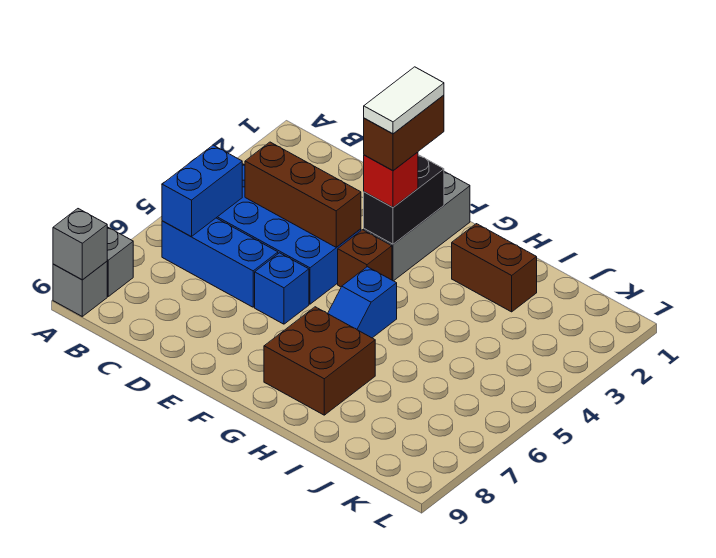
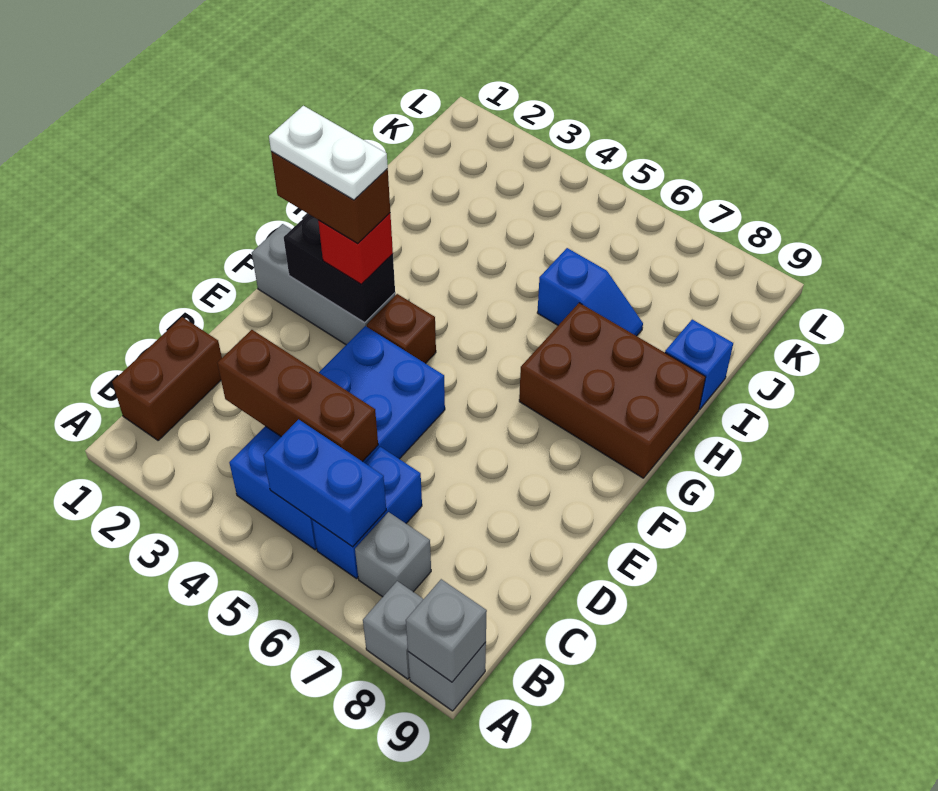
blue 1x3 brick [162,218,278,307] -> blue 1x2 brick [312,447,422,579]
none -> grey 1x1 brick [355,512,431,597]
brown 1x3 brick [245,142,361,247] -> brown 1x3 brick turned to [217,330,378,462]
blue 1x1 brick [255,253,309,324] -> blue 1x1 brick moved to [665,320,733,410]
white 1x2 tile [364,67,444,134] -> white 1x2 plate [269,106,388,200]
blue 1x2 slope [328,267,397,338] -> blue 1x2 slope moved to [537,248,643,336]
brown 2x2 brick [264,307,375,415] -> brown 2x3 brick [519,303,706,478]
brown 1x2 brick [452,224,537,312] -> brown 1x2 brick moved to [112,317,222,441]

